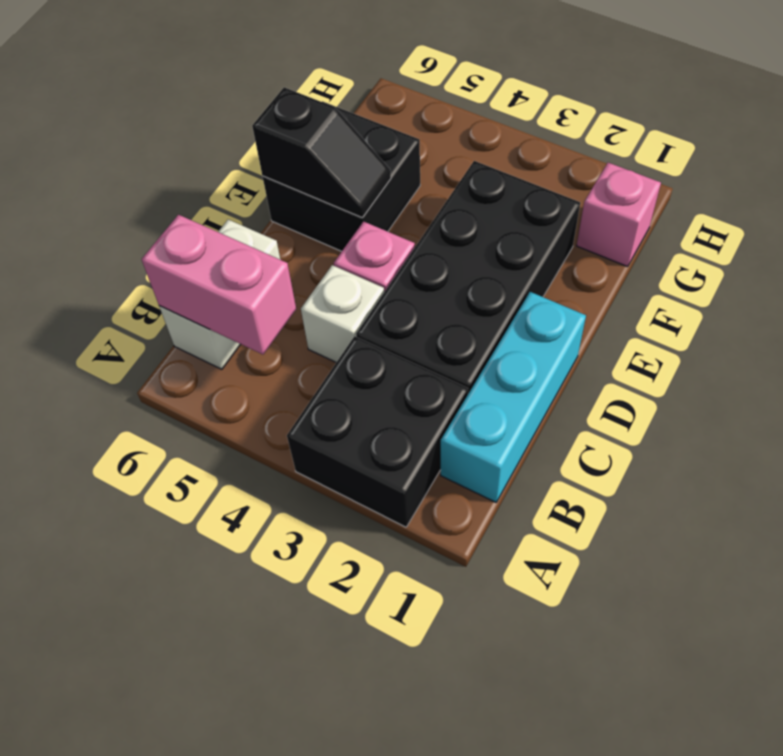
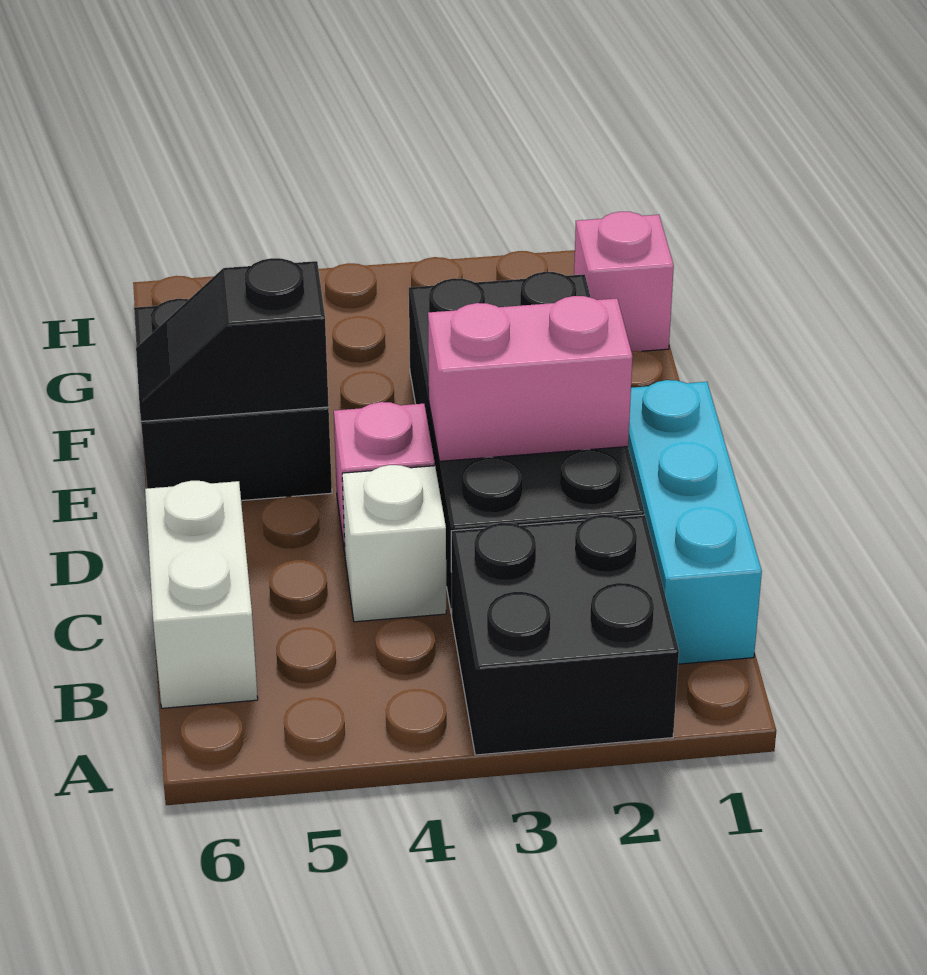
pink 1x2 brick [142,215,296,354] -> pink 1x2 brick moved to [428,296,633,461]
black 1x2 slope [252,87,391,218] -> black 1x2 slope turned to [136,258,329,421]

